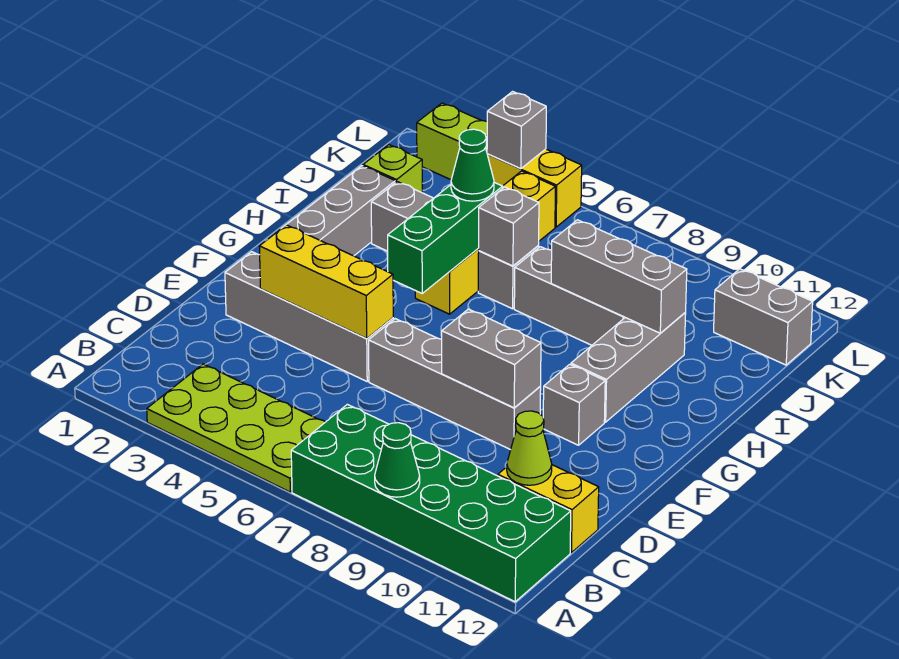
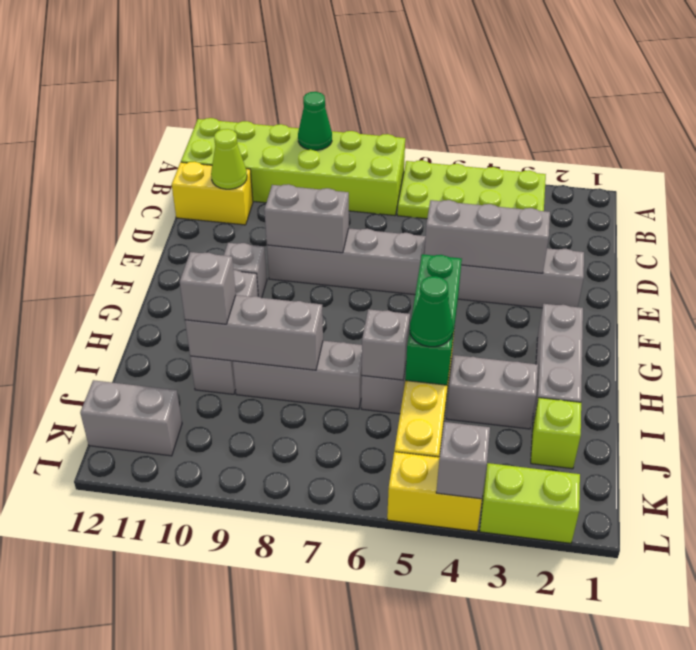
green 2x6 brick [291,404,571,602] -> lime 2x6 brick [181,118,405,216]
yellow 1x3 brick [259,225,393,338] -> grey 1x3 brick [424,200,550,273]
none -> grey 1x1 brick [180,252,236,324]

